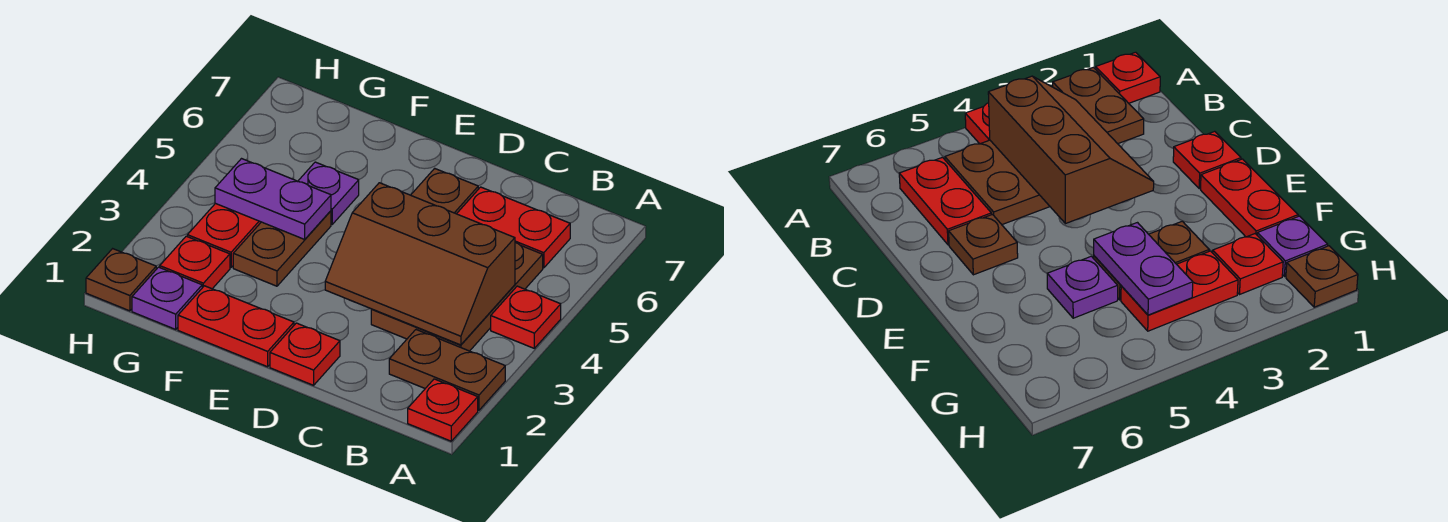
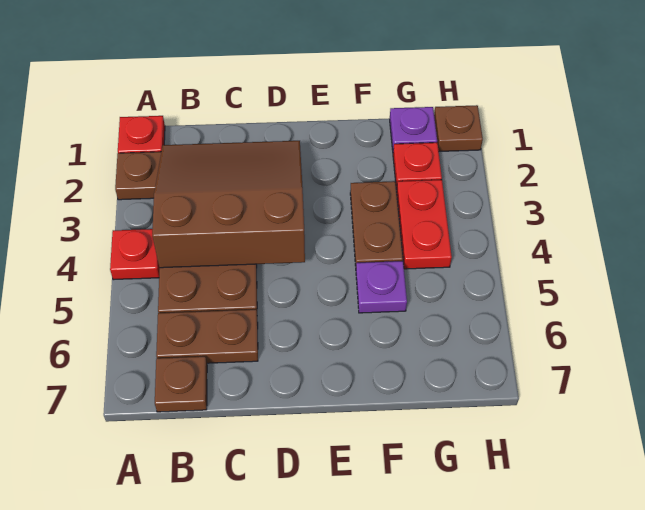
brown 2x3 slope [325,183,515,345] -> brown 3x3 slope [152,141,305,268]
red 1x2 plate [457,187,570,268] -> brown 1x2 plate [156,309,258,363]
red 1x1 plate [270,323,340,385] -> none
brown 1x1 plate [411,168,478,214] -> brown 1x1 plate moved to [155,357,207,412]
red 1x2 plate [178,286,294,367] -> none
purple 1x2 plate [215,159,331,239] -> none

